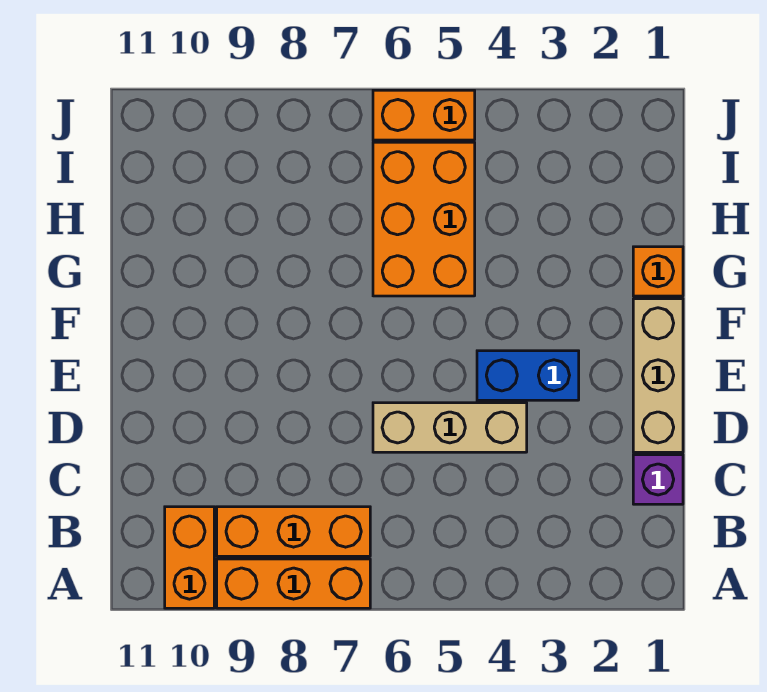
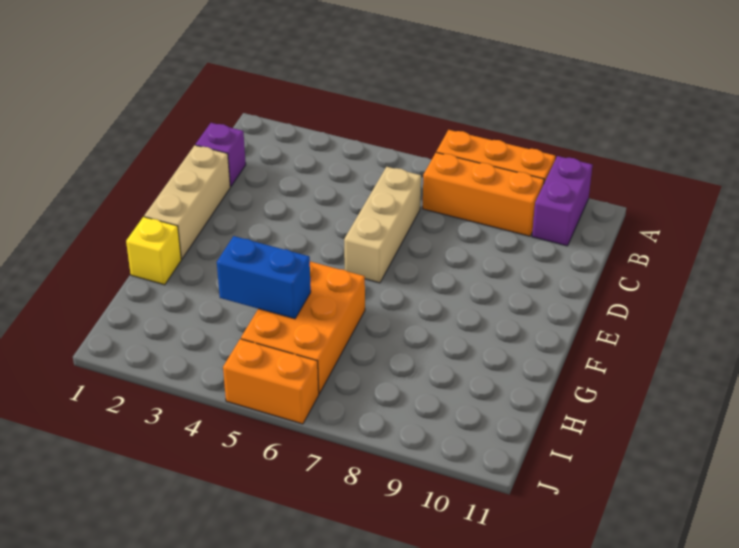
orange 1x2 brick [165,507,214,608] -> purple 1x2 brick [532,156,592,246]
tan 1x3 brick [373,403,527,452] -> tan 1x3 brick turned to [344,167,421,283]
blue 1x2 brick [477,351,579,400] -> blue 1x2 brick moved to [217,236,311,319]
orange 1x1 brick [633,247,683,296] -> yellow 1x1 brick [126,217,181,285]

